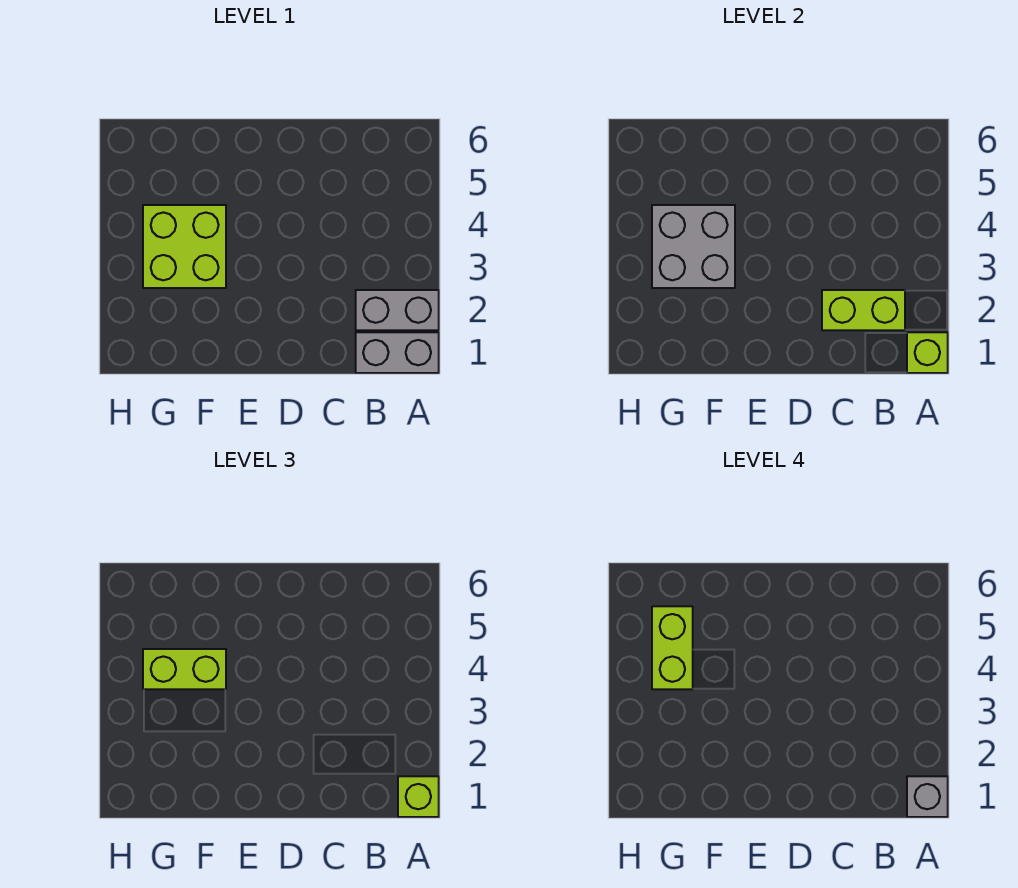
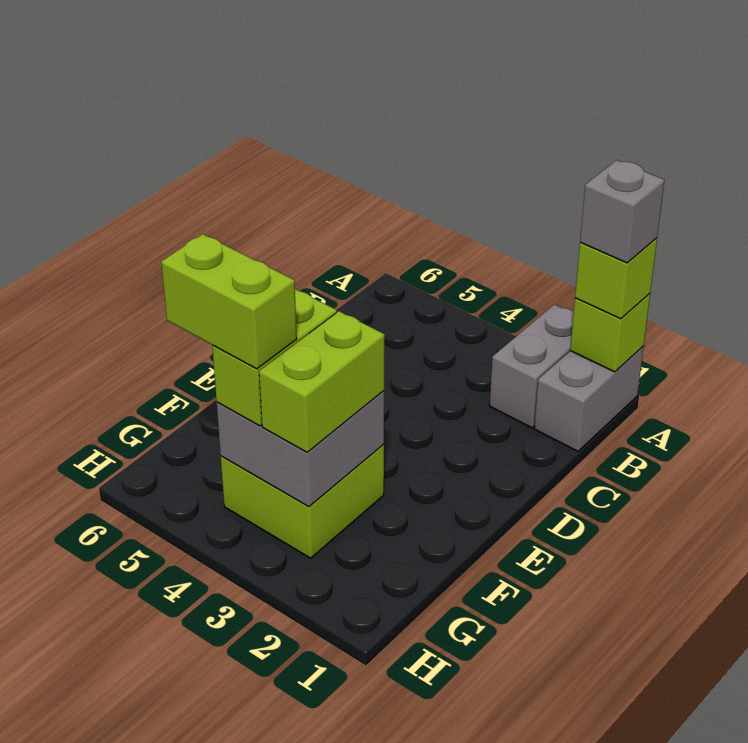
lime 1x2 brick [822,290,905,330] -> lime 1x2 brick moved to [259,311,385,452]

